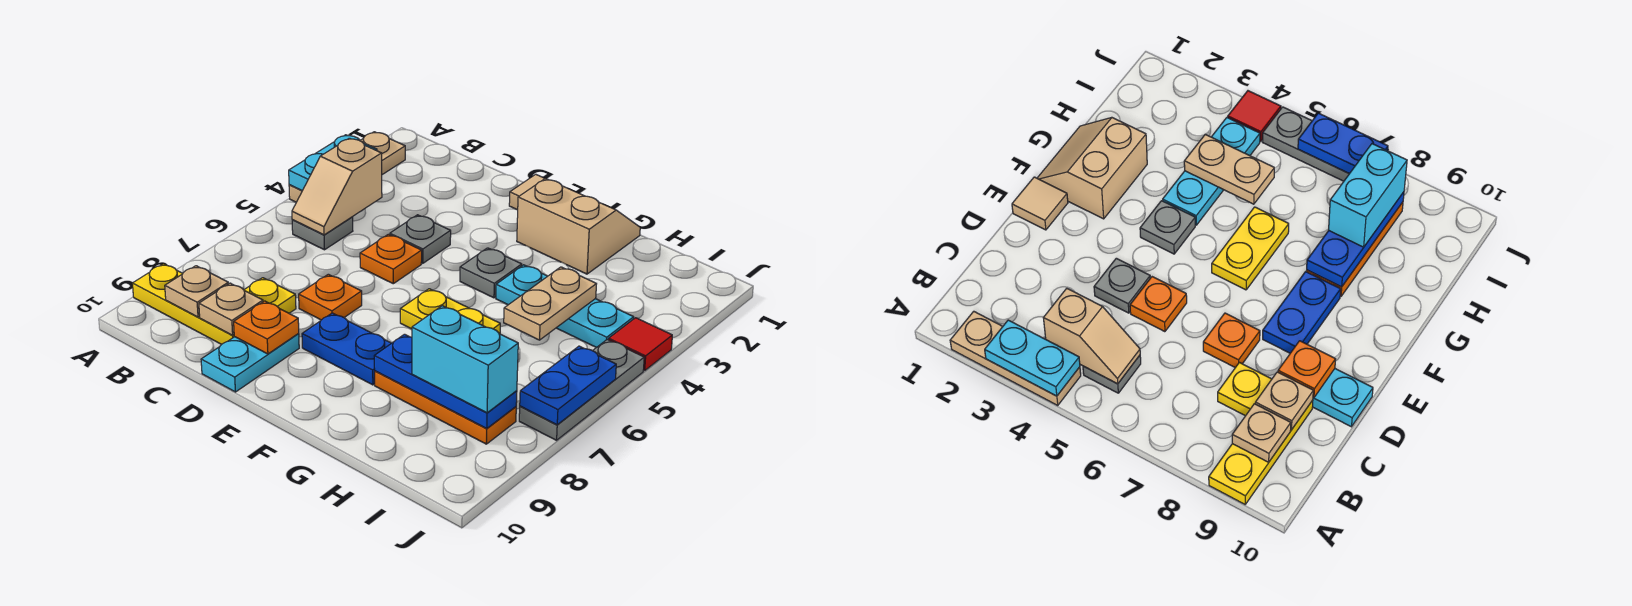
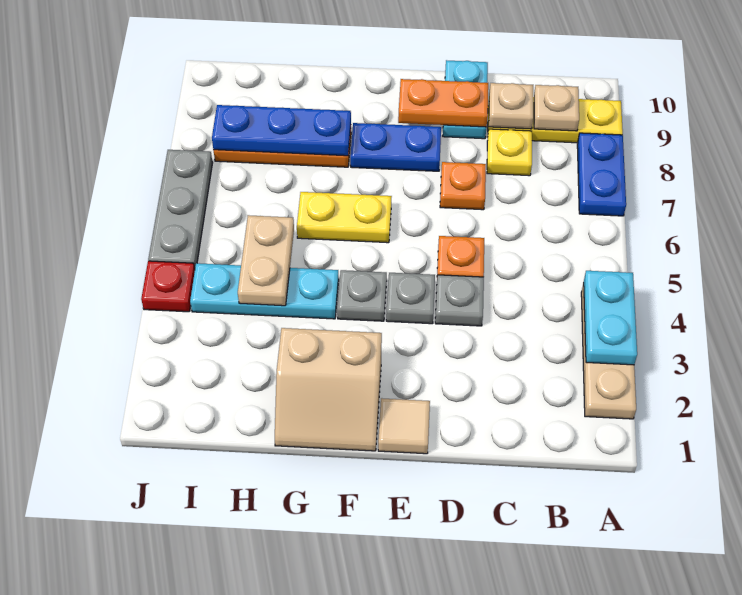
tan 1x2 slope [292,138,382,235] -> none
grey 1x1 plate [292,217,353,250] -> grey 1x1 plate moved to [386,273,435,324]
orange 1x1 plate [234,301,299,354] -> orange 1x2 plate [398,79,488,127]
cyan 1x2 brick [412,306,518,413] -> none
red 1x1 tile [609,318,672,371] -> red 1x1 plate [141,261,195,312]
blue 1x2 plate [520,346,616,425] -> blue 1x2 plate moved to [577,133,626,216]

